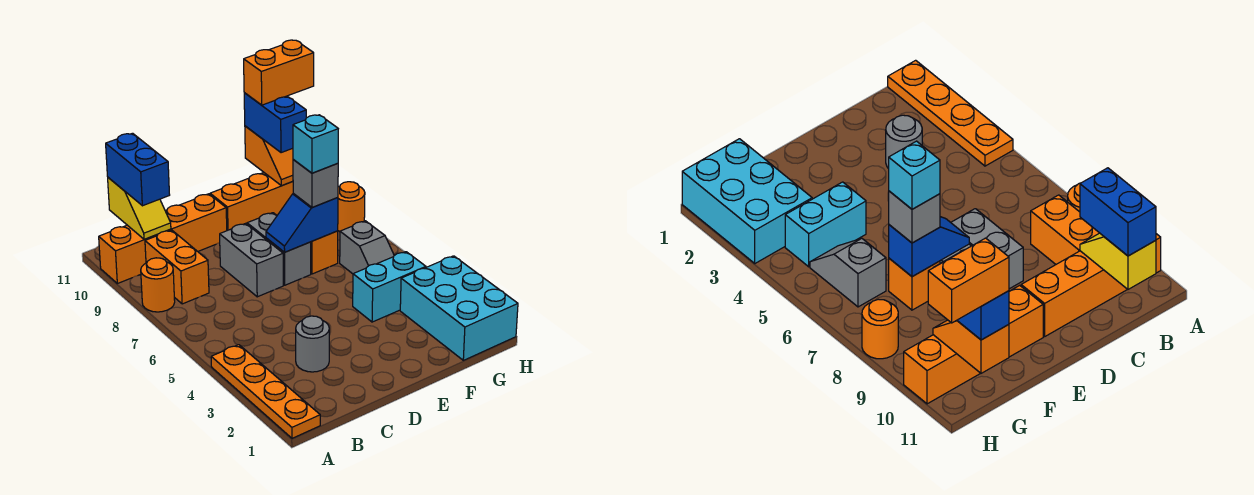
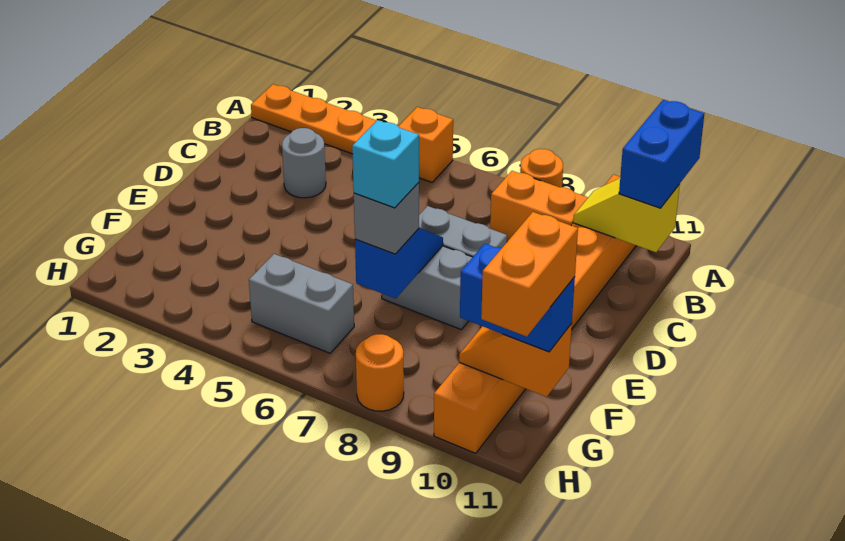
blue 1x2 brick [106,133,170,206] -> blue 1x2 brick turned to [619,100,704,208]
cyan 1x2 brick [353,252,426,322] -> none
orange 1x1 brick [311,231,338,274] -> orange 1x1 brick moved to [398,107,453,182]
cyan 2x3 brick [400,256,518,360] -> none
grey 1x2 slope [340,221,394,274] -> grey 1x2 brick [249,254,354,353]

